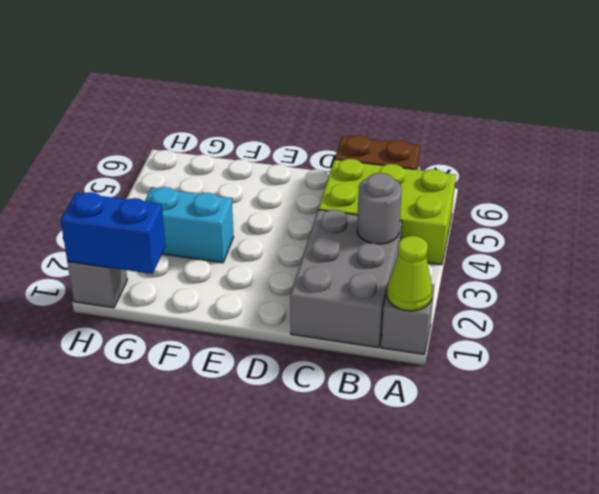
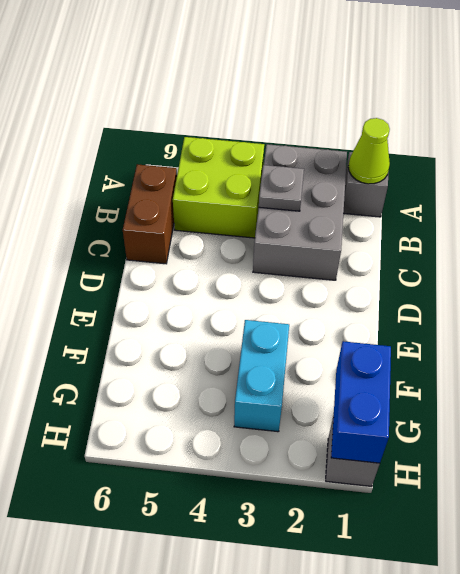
lime 2x3 brick [318,159,456,265] -> lime 2x2 brick [173,137,264,238]
grey 2x3 brick [290,210,402,348] -> grey 2x3 brick turned to [253,144,347,280]
grey 1x1 round brick [357,173,402,244] -> grey 1x1 plate [259,165,304,211]

